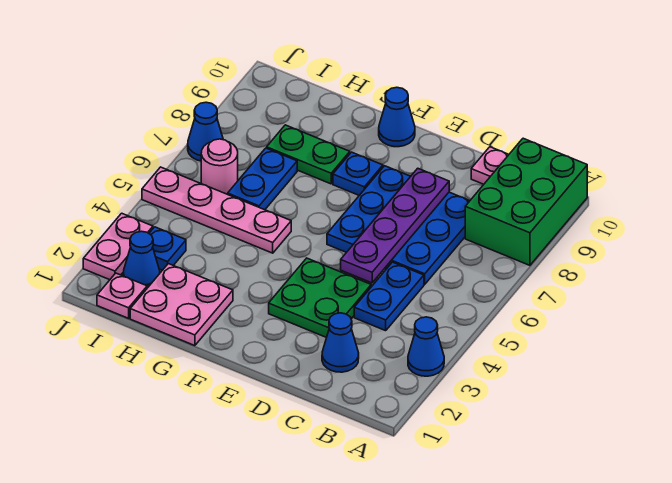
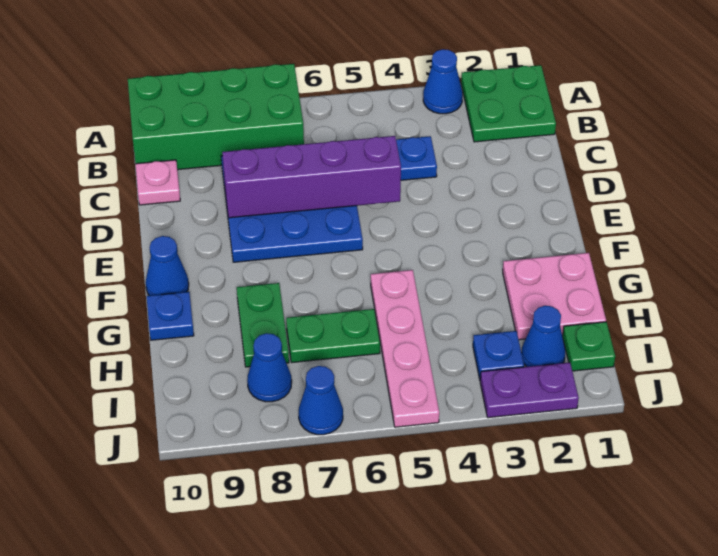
green 2x3 brick [465,138,587,265] -> green 2x4 brick [128,64,304,170]
blue 1x1 cone [322,313,359,372] -> blue 1x1 cone moved to [247,333,292,402]
green 2x2 plate [269,258,371,337] -> green 2x2 plate moved to [461,65,556,142]
purple 1x4 plate [341,168,449,283] -> purple 1x4 brick [222,136,401,218]
blue 1x1 plate [333,152,383,195] -> blue 1x1 plate moved to [147,292,194,340]
blue 1x2 plate [228,148,297,210] -> green 1x2 plate [286,309,380,363]
pink 1x1 plate [97,273,147,318] -> green 1x1 plate [563,322,615,371]
pink 1x1 round brick [201,139,238,194] -> none
pink 1x2 plate [83,213,153,280] -> purple 1x2 plate [480,362,579,418]

